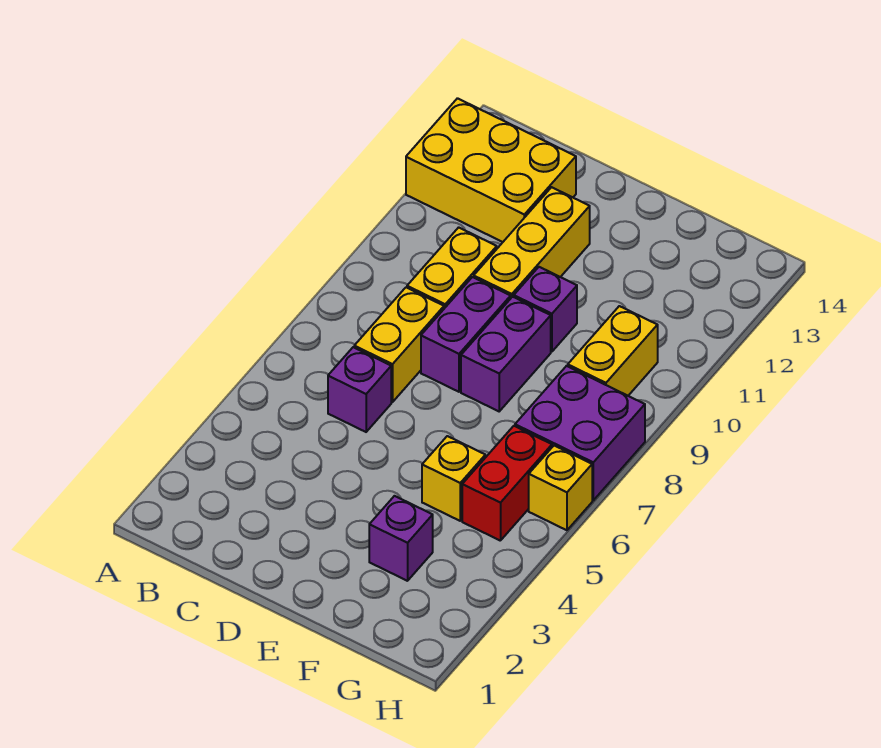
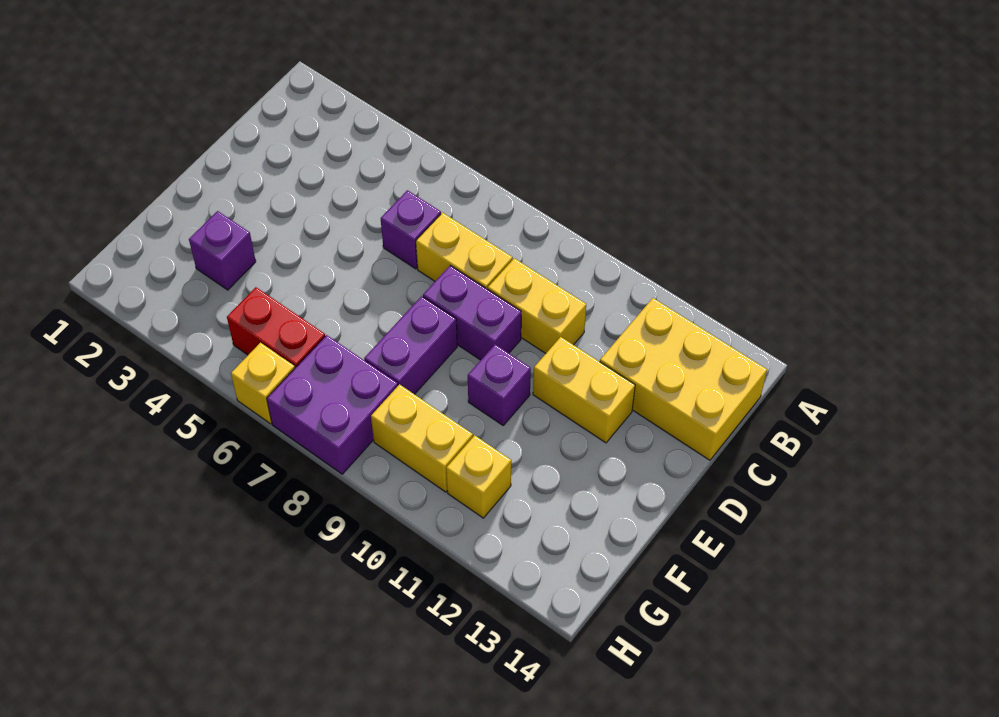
yellow 2x3 brick [406,98,576,242] -> yellow 2x3 brick turned to [600,298,767,460]
yellow 1x3 brick [474,187,590,298] -> yellow 1x2 brick [533,337,635,443]
purple 1x2 brick [461,297,551,411] -> purple 1x2 brick turned to [364,296,457,394]
yellow 1x1 brick [422,436,485,521] -> yellow 1x1 brick moved to [446,435,511,518]

